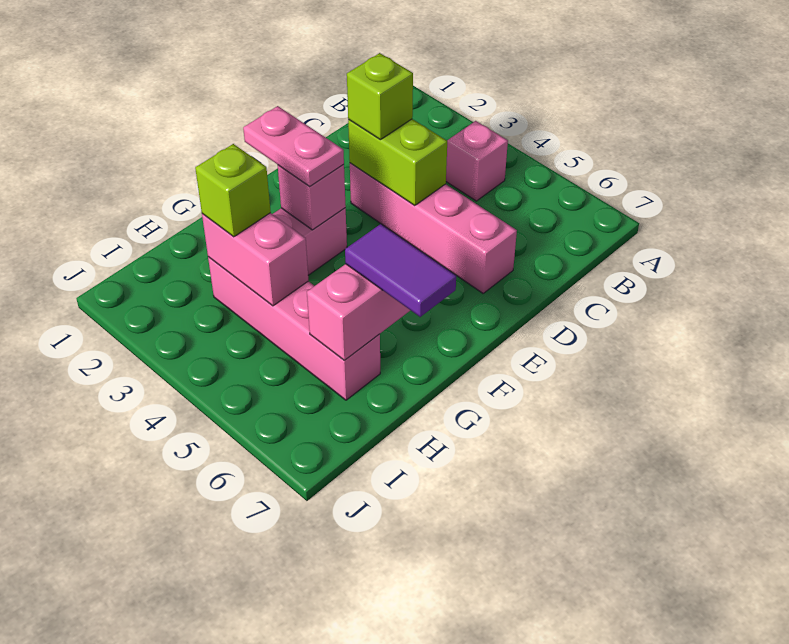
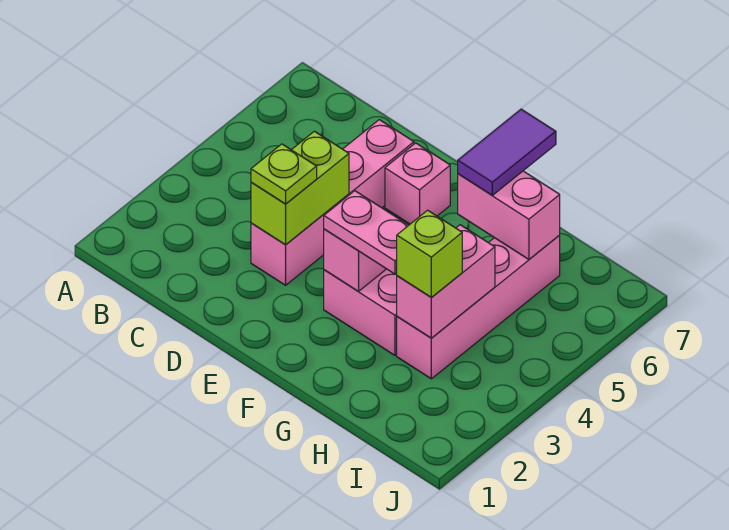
pink 1x1 brick [446,121,508,201] -> pink 1x1 brick moved to [385,143,450,224]
lime 1x1 brick [347,53,413,140] -> lime 1x1 plate [251,144,317,204]
pink 1x2 plate [243,106,344,187] -> pink 1x2 plate turned to [324,191,409,274]

